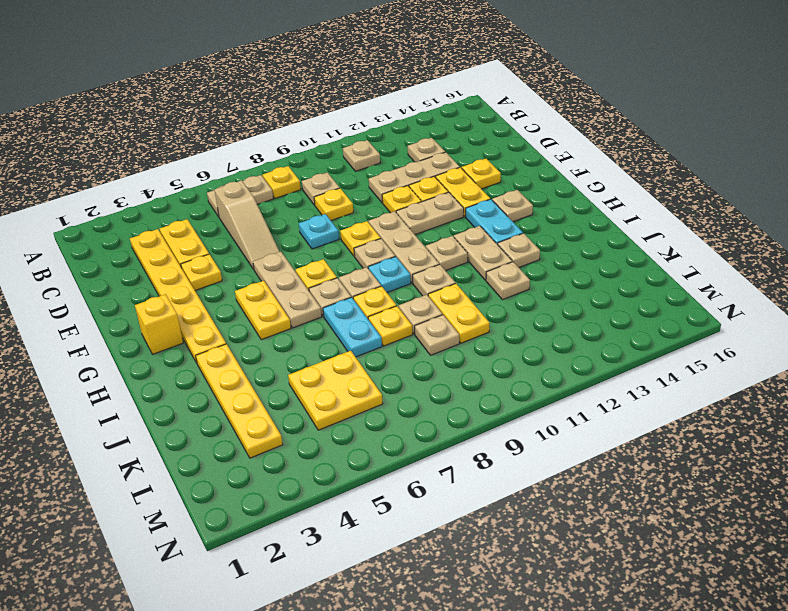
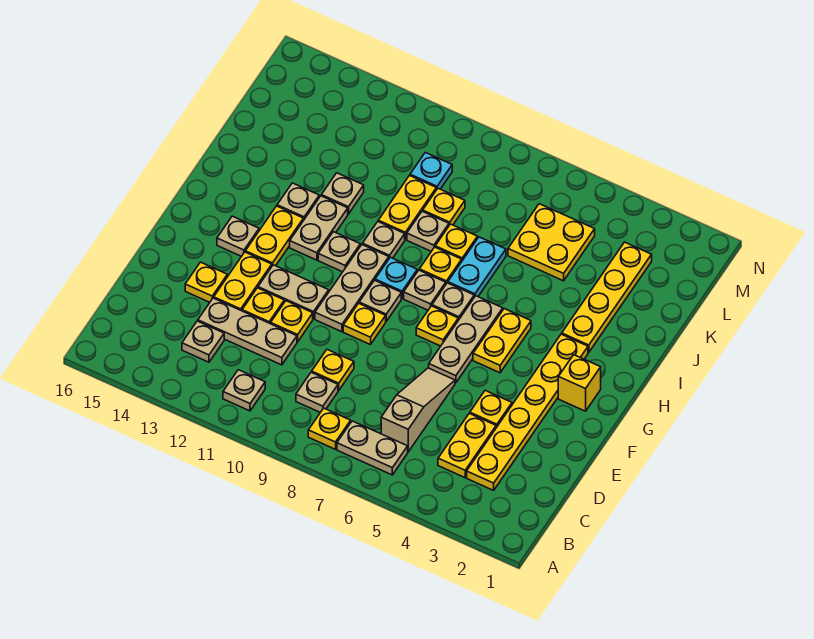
cyan 1x1 plate [299,214,339,249] -> cyan 1x1 plate moved to [410,152,452,190]
cyan 1x2 plate [466,199,523,245] -> yellow 1x2 plate [245,206,303,266]
tan 1x1 plate [415,315,459,355] -> yellow 1x1 plate [423,188,465,225]

